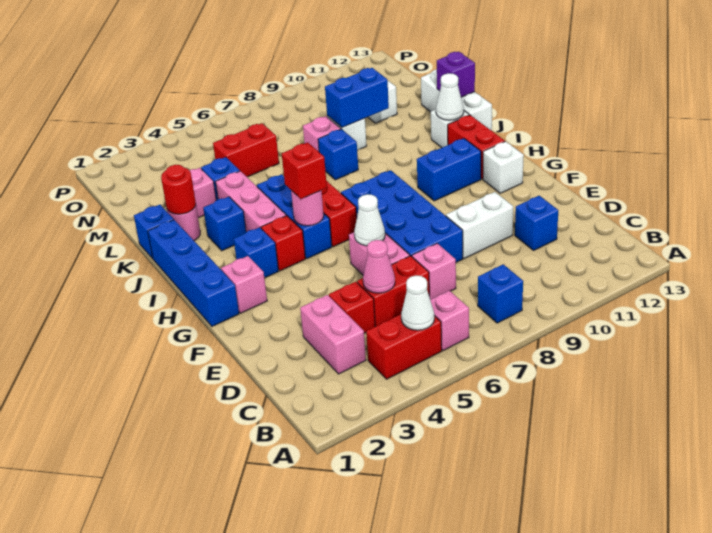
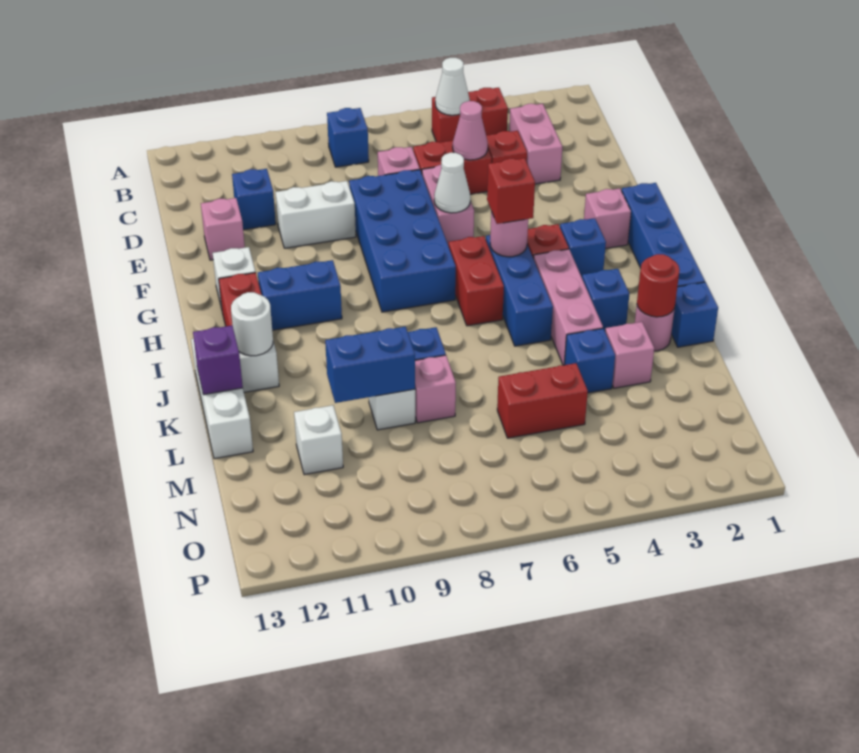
pink 1x1 brick [431,291,469,351] -> pink 1x1 brick moved to [201,198,245,260]
white 1x1 cone [436,73,464,120] -> white 1x1 round brick [231,292,273,356]

